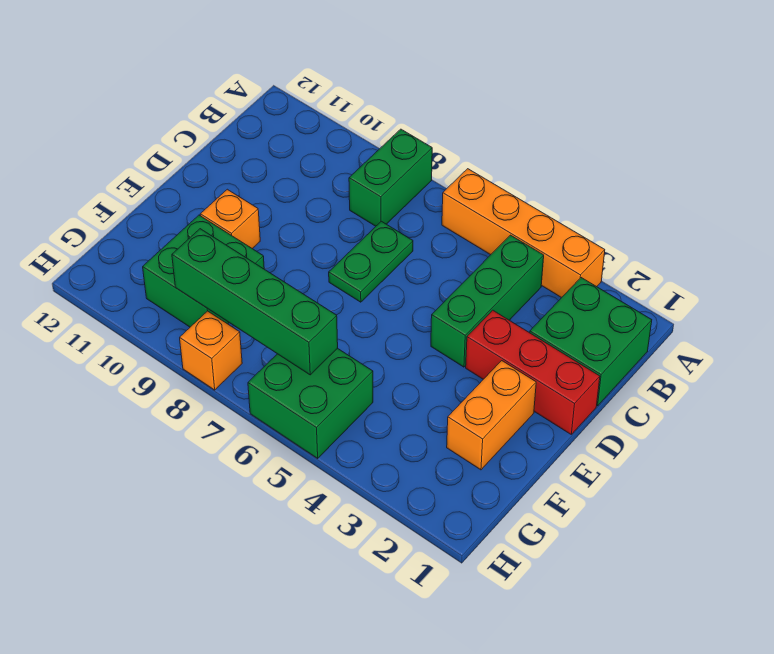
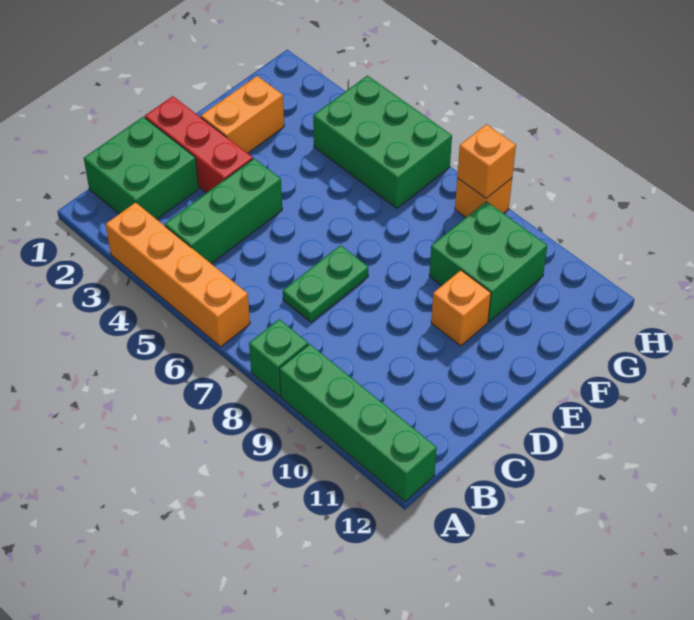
green 1x2 brick [349,129,432,226] -> green 1x1 brick [249,319,308,396]
green 2x2 brick [248,348,373,458] -> green 2x3 brick [313,76,452,208]
green 1x4 brick [172,229,338,375] -> green 1x4 brick moved to [279,344,437,502]
none -> orange 1x1 brick [457,124,516,198]

